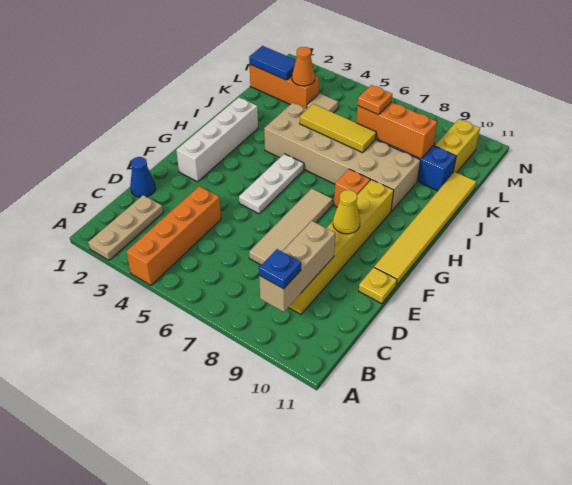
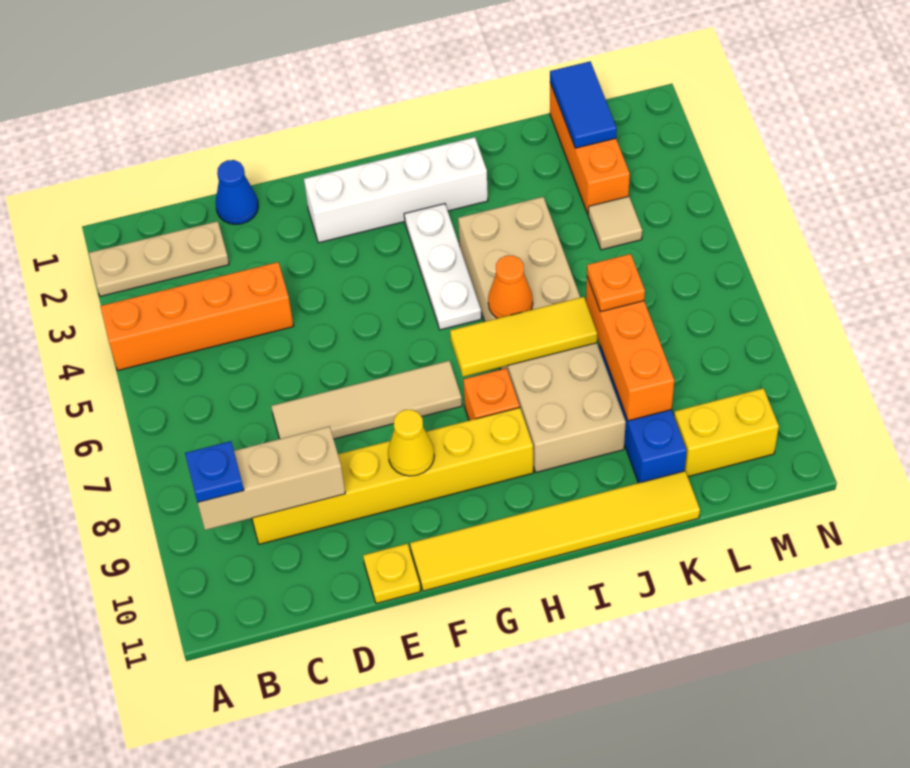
white 1x3 plate [239,154,304,214] -> white 1x3 plate turned to [404,204,481,330]
yellow 1x3 tile [300,104,376,153] -> yellow 1x3 tile turned to [450,297,597,377]
orange 1x1 cone [292,47,315,86] -> orange 1x1 cone moved to [488,256,533,318]

